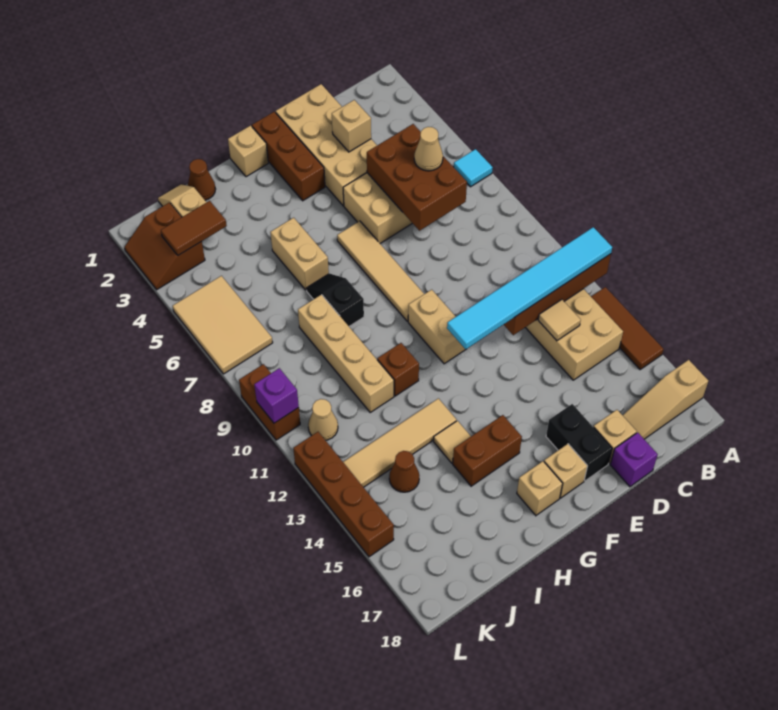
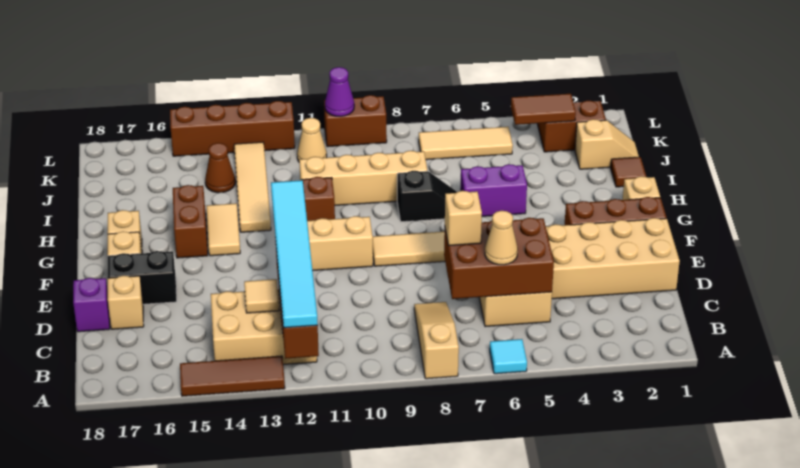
tan 1x3 slope [623,360,708,439] -> tan 1x3 slope moved to [414,302,459,379]
tan 1x1 brick [332,100,371,152] -> tan 1x1 brick moved to [445,191,482,246]
tan 1x2 brick [270,218,329,290] -> purple 1x2 brick [460,164,527,216]
tan 1x1 tile [434,421,471,463] -> tan 1x2 tile [206,203,240,256]
brown 1x1 cone [188,159,216,200] -> brown 1x1 tile [611,157,646,187]
brown 1x2 tile [161,201,227,255] -> brown 1x2 tile turned to [511,94,576,125]
tan 2x3 tile [173,276,273,374] -> tan 1x3 tile [419,127,513,160]
purple 1x1 brick [254,368,299,423] -> purple 1x1 cone [325,67,354,117]

